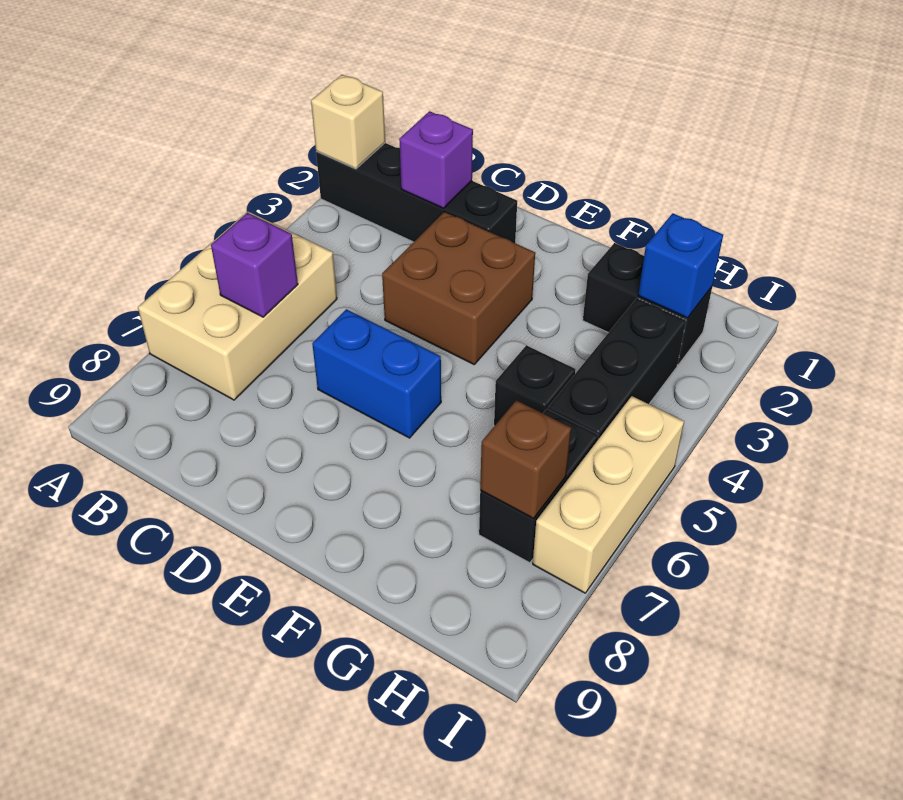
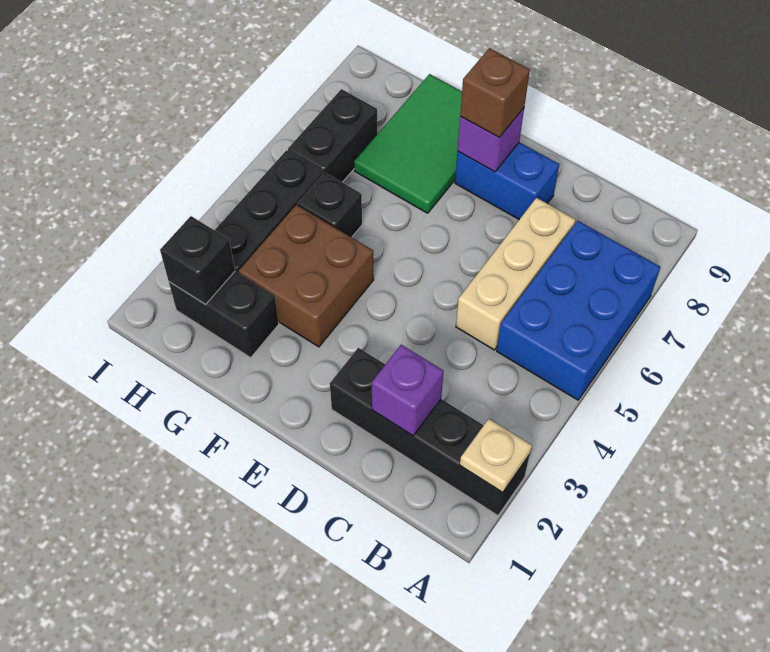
tan 1x1 brick [311,75,385,169] -> tan 1x1 plate [460,419,532,492]
tan 2x3 brick [138,211,337,400] -> blue 2x3 brick [497,221,660,400]
purple 1x1 brick [211,213,298,317] -> purple 1x1 brick moved to [458,108,524,172]
brown 2x2 brick [382,212,535,364] -> brown 2x2 brick moved to [239,205,374,347]
blue 1x2 brick [312,309,441,438] -> blue 1x2 brick moved to [455,142,559,219]
none -> green 2x3 tile [354,74,462,213]
blue 1x1 brick [638,213,723,318] -> black 1x1 brick [160,216,235,305]
brown 1x1 brick [480,400,571,518] -> brown 1x1 brick moved to [460,48,530,138]
tan 1x3 brick [533,396,684,593] -> tan 1x3 brick moved to [456,198,576,350]

